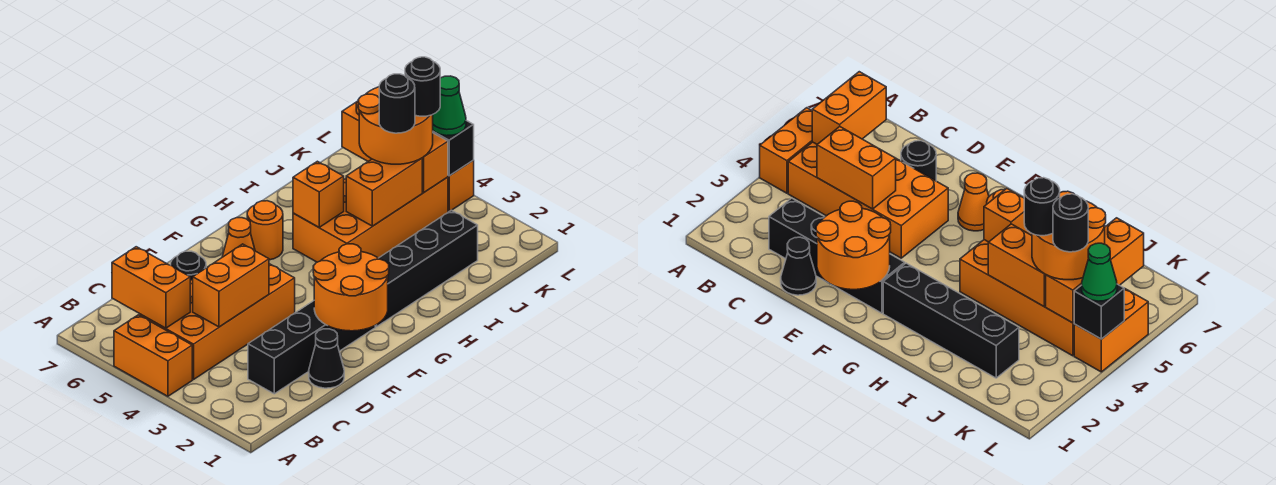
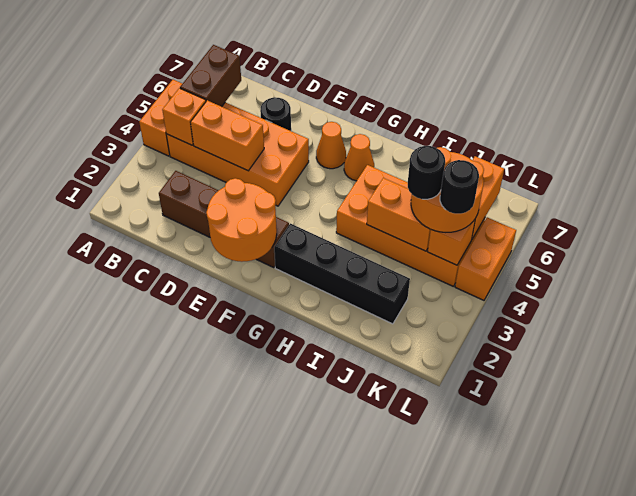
orange 1x2 brick [112,247,190,328] -> brown 1x2 brick [180,45,241,107]
black 1x4 brick [248,301,375,394] -> brown 1x4 brick [159,171,289,268]
black 1x1 cone [309,329,344,388] -> none
orange 1x1 round brick [247,201,283,260] -> orange 1x1 cone [344,134,374,181]
orange 1x1 brick [293,161,344,227] -> orange 1x1 brick moved to [162,88,206,145]
black 1x1 brick [433,121,474,176] -> none
green 1x1 cone [433,76,466,136] -> none

